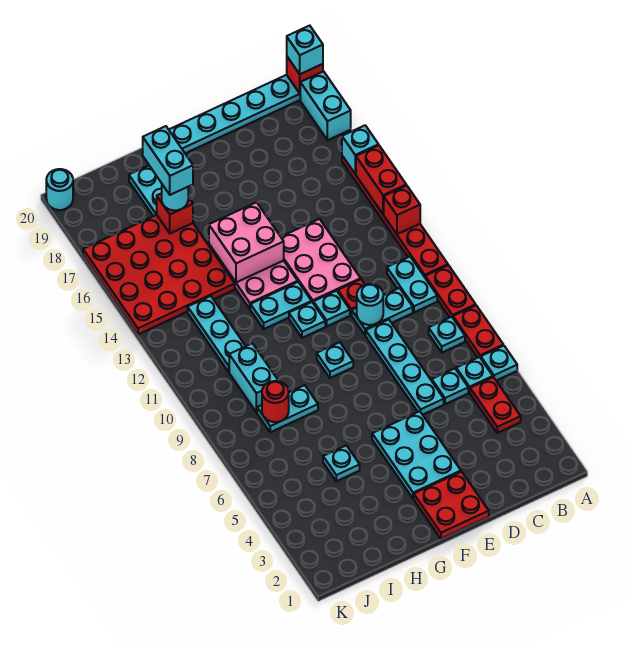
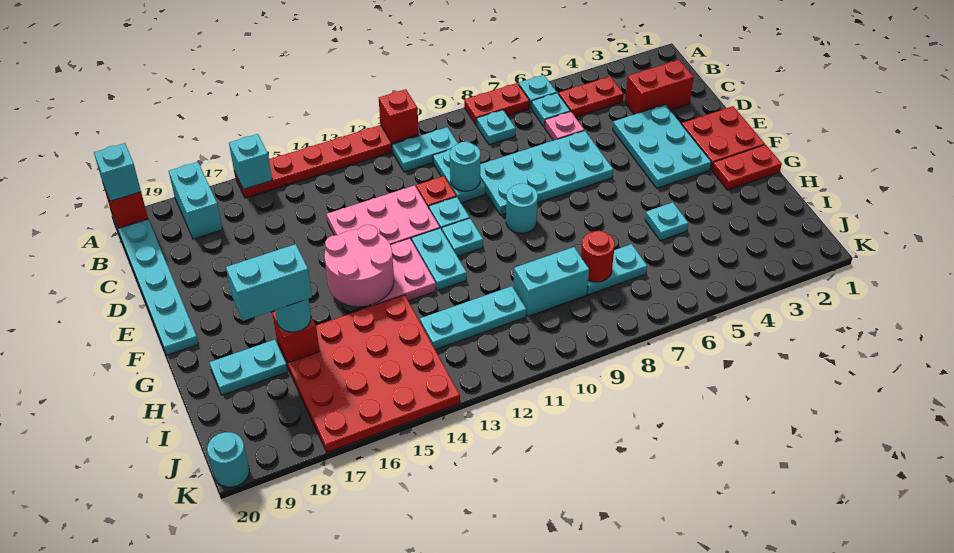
red 1x2 plate [425,265,476,318] -> red 1x2 plate moved to [712,145,782,190]
red 1x1 brick [384,185,420,234] -> red 1x1 brick moved to [379,89,419,143]
red 1x2 brick [356,146,406,214] -> red 1x2 brick moved to [625,60,694,114]
cyan 1x2 brick [300,71,351,140] -> cyan 1x2 brick turned to [169,162,223,239]
cyan 1x1 plate [432,369,468,404] -> pink 1x1 plate [545,111,584,141]
cyan 1x4 plate [366,320,444,415] -> cyan 2x4 plate [480,131,613,215]
cyan 2x3 plate [372,411,461,499] -> cyan 2x3 plate turned to [613,105,711,188]
cyan 1x1 plate [317,342,353,378] -> cyan 1x1 round brick [506,183,538,233]
pink 2x2 brick [209,202,284,282] -> pink 2x2 round brick [325,225,394,306]
cyan 1x2 plate [257,385,318,432] -> cyan 1x2 plate turned to [587,244,647,295]

